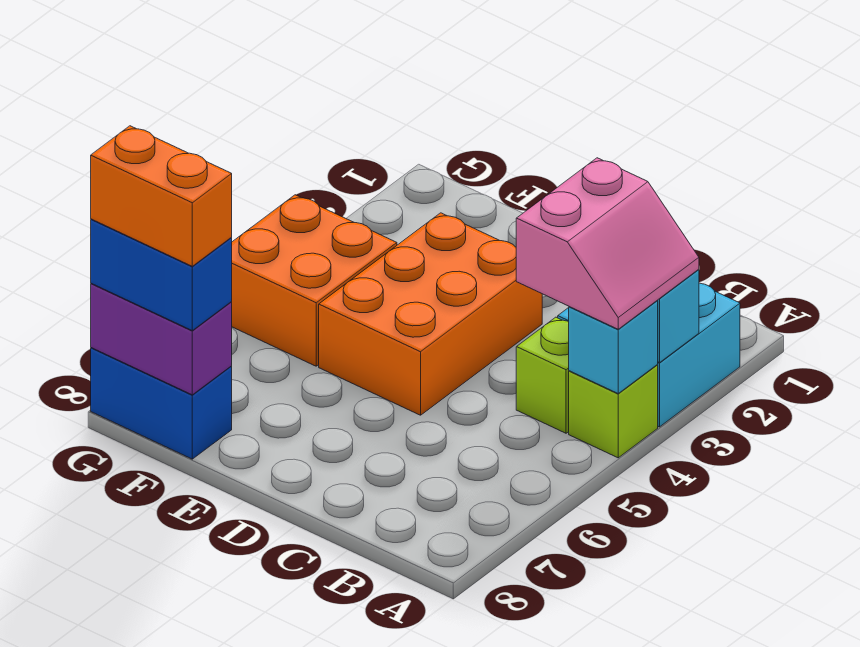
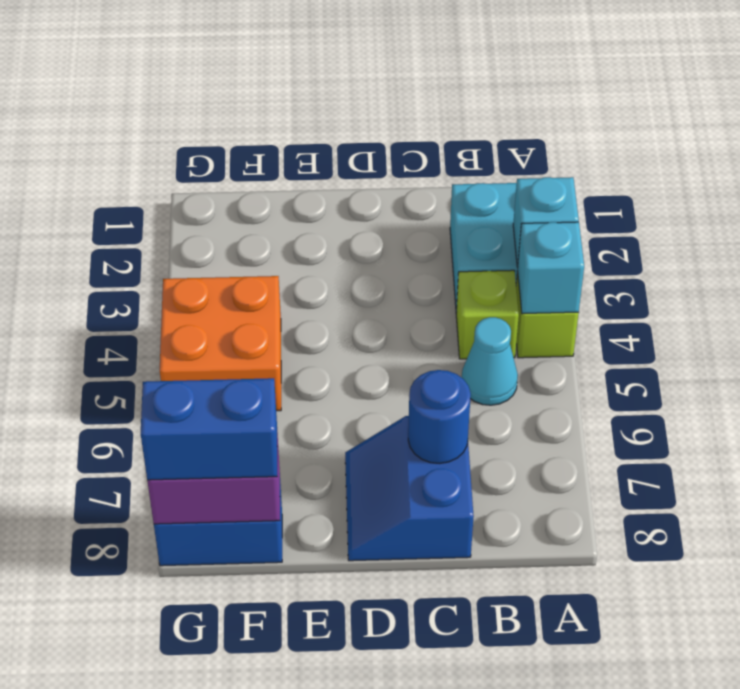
pink 2x2 slope [516,158,699,329] -> none
none -> cyan 1x1 cone [462,317,518,405]
none -> blue 2x2 slope [345,416,474,561]
none -> blue 1x1 round brick [408,370,471,464]
orange 2x3 brick [319,213,542,415] -> none
orange 1x2 brick [91,126,232,266] -> none

